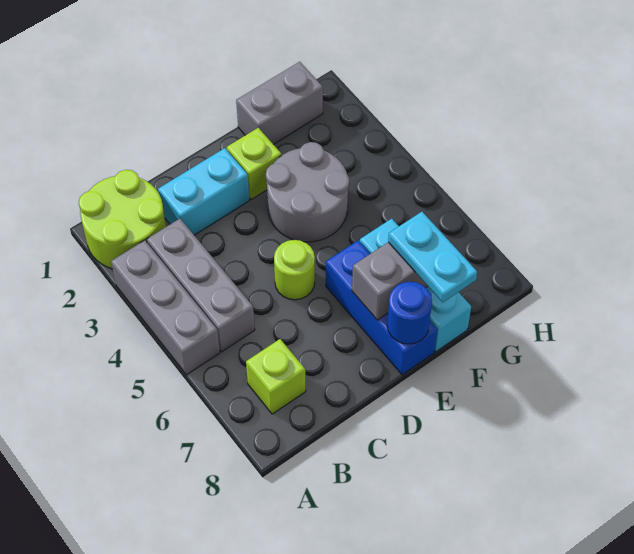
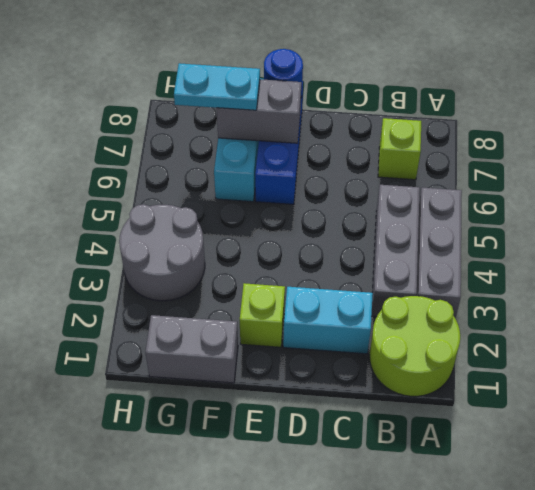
lime 1x1 round brick [274,240,315,300] -> none
grey 2x2 round brick [266,142,349,242] -> grey 2x2 round brick moved to [119,204,205,301]
cyan 1x2 plate [388,212,477,302] -> cyan 1x2 plate turned to [174,63,260,110]

